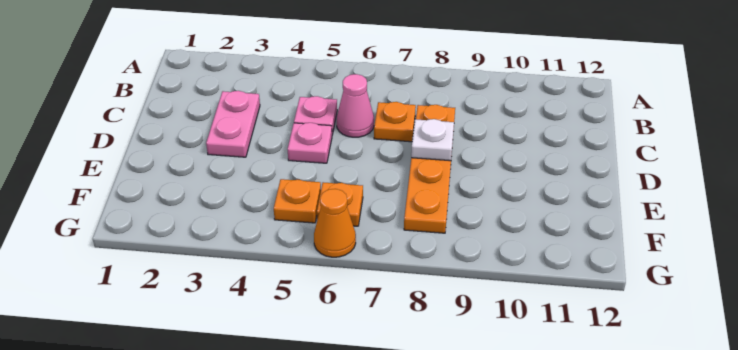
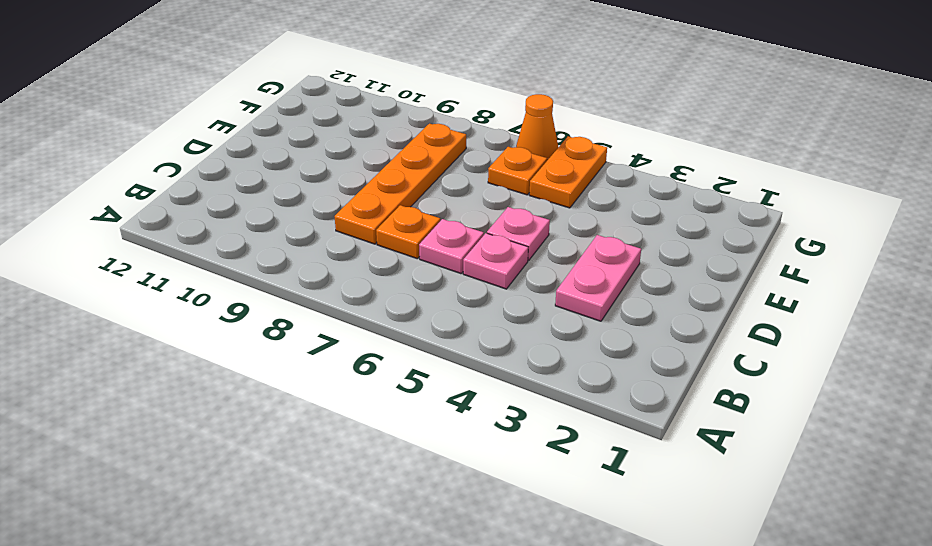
pink 1x1 cone [337,74,374,137] -> pink 1x1 plate [419,219,484,274]
white 1x1 plate [411,119,454,161] -> none
orange 1x1 plate [274,179,321,223] -> orange 1x2 plate [530,136,607,208]

